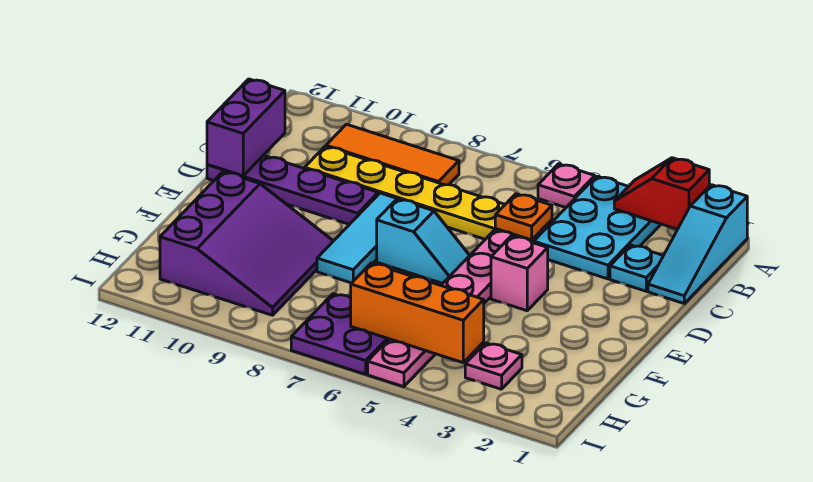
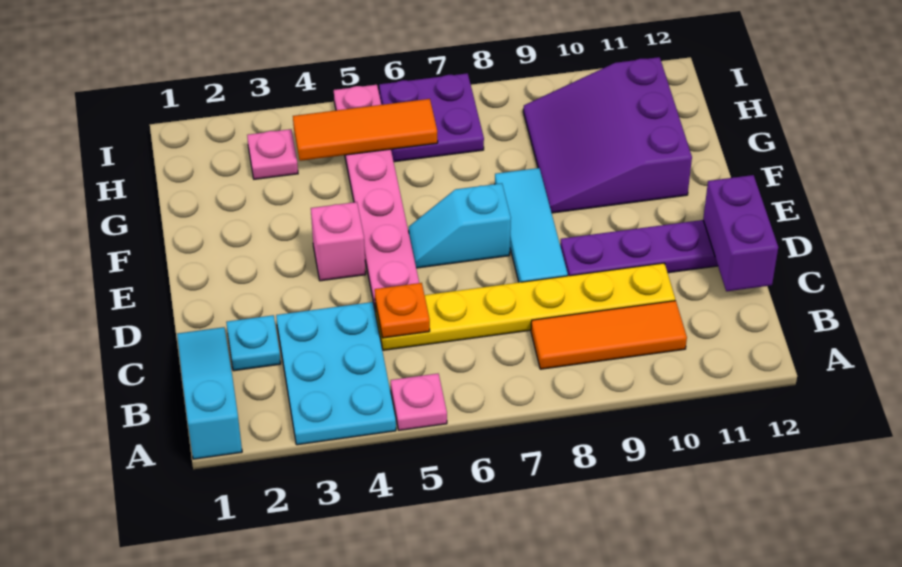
red 1x2 slope [614,158,709,229] -> none
orange 1x3 brick [350,263,484,363] -> orange 1x3 tile [293,99,438,161]

